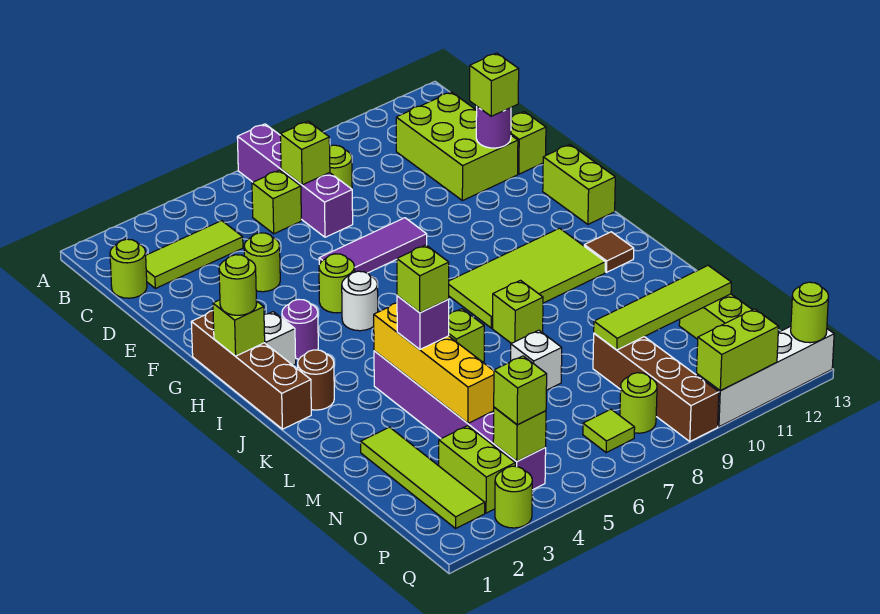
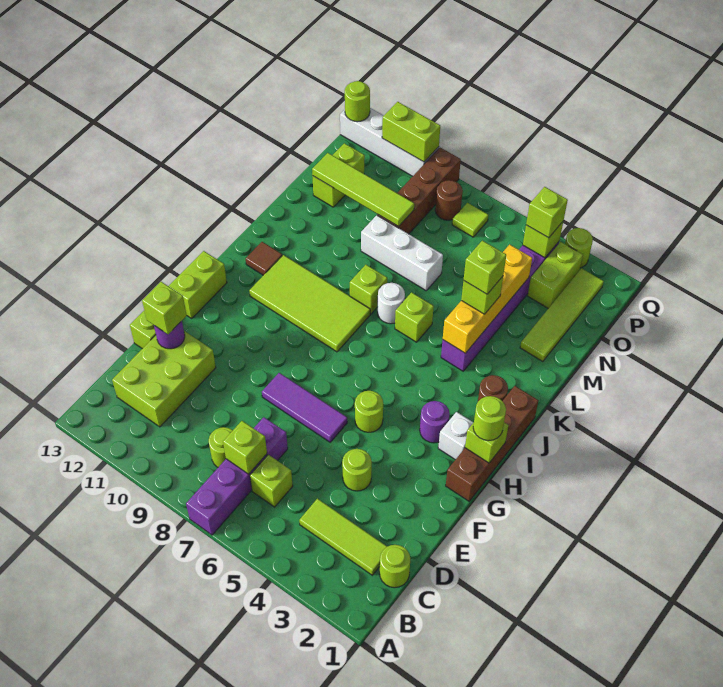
white 1x1 round brick [342,271,378,331] -> white 1x1 round brick moved to [378,283,405,324]
purple 1x1 brick [397,296,449,349] -> lime 1x1 brick [461,277,503,314]
white 1x1 brick [511,330,562,390] -> white 1x3 brick [361,215,443,291]
lime 1x1 round brick [620,373,657,433] -> brown 1x1 round brick [435,180,463,220]

